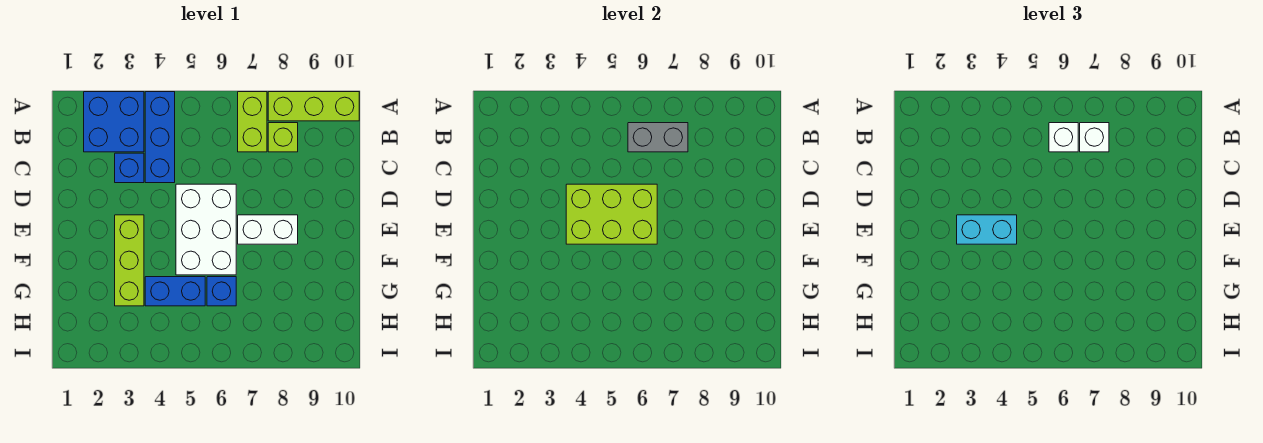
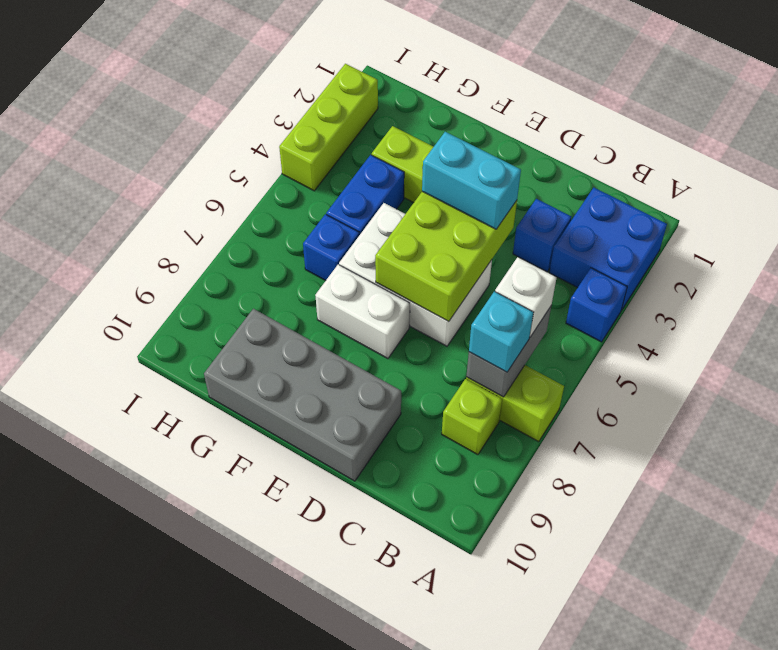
blue 1x3 brick [145,92,175,183] -> blue 1x1 brick [566,268,627,342]
lime 1x3 brick [268,92,359,121] -> lime 1x3 brick moved to [279,64,378,191]
white 1x1 brick [1080,123,1109,152] -> cyan 1x1 brick [469,291,533,372]
none -> grey 2x4 brick [204,309,401,481]
cyan 1x2 brick [957,215,1017,244] -> cyan 1x2 brick turned to [422,132,521,229]
white 1x2 brick [238,215,298,244] -> white 1x2 brick turned to [315,265,410,359]

